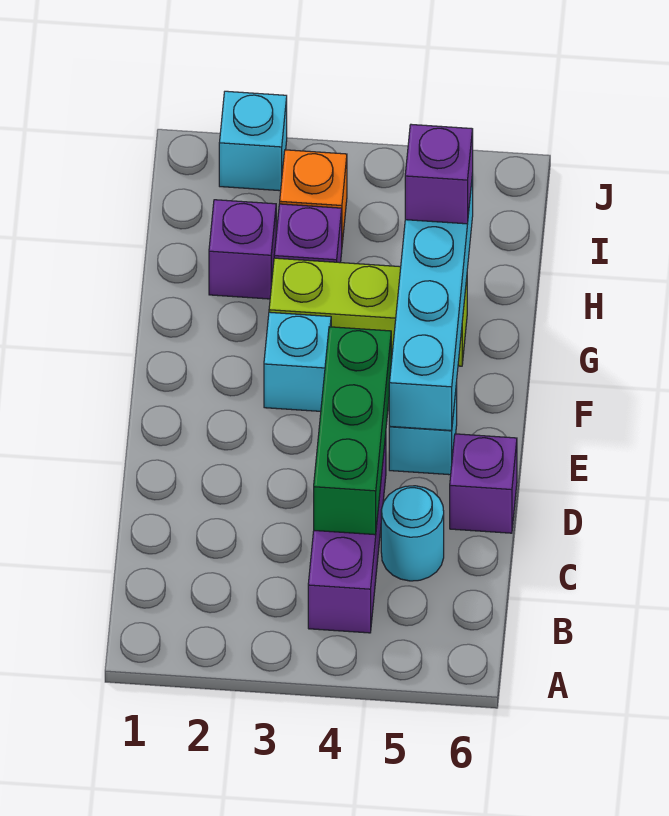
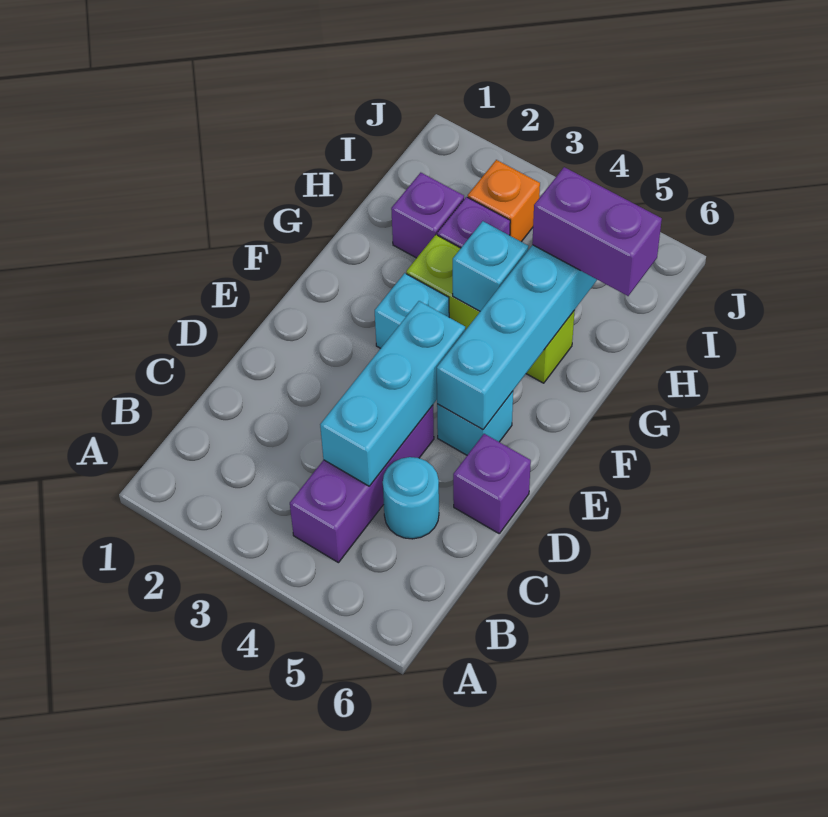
green 1x3 brick [314,327,391,535] -> cyan 1x3 brick [320,301,465,486]
purple 1x1 brick [405,124,473,224] -> purple 1x2 brick [532,167,662,296]
cyan 1x1 brick [219,91,287,191] -> cyan 1x1 brick moved to [453,221,529,311]

